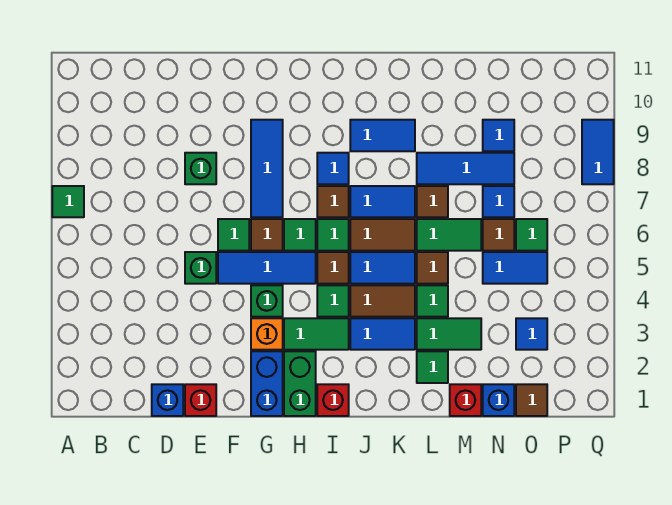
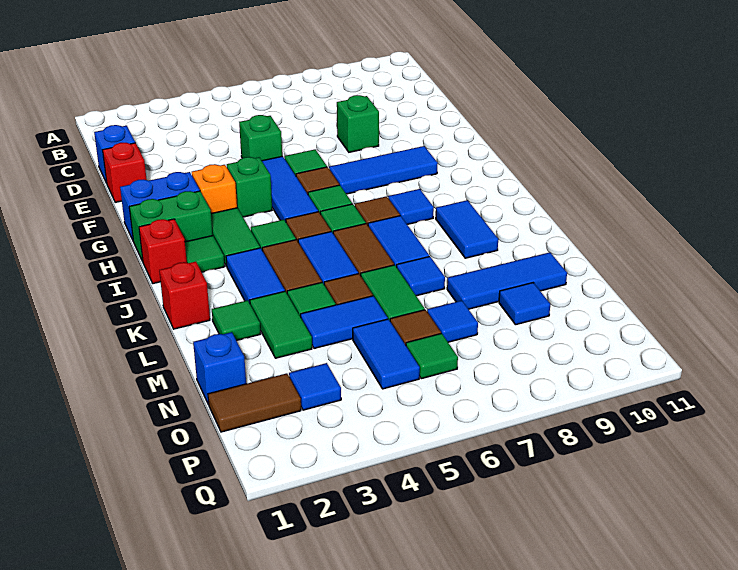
green 1x1 tile [52,186,84,217] -> green 1x1 tile moved to [185,236,225,272]
brown 1x1 tile [417,186,448,217] -> blue 1x1 tile [397,256,445,296]
blue 1x3 tile [417,153,514,184] -> blue 1x3 tile turned to [447,252,567,309]
red 1x1 brick [450,384,481,416] -> red 1x1 brick moved to [159,262,210,329]
brown 1x1 tile [516,384,547,416] -> brown 1x2 tile [208,373,301,432]
blue 1x2 tile [582,120,614,184] -> blue 1x2 tile moved to [301,296,388,349]

